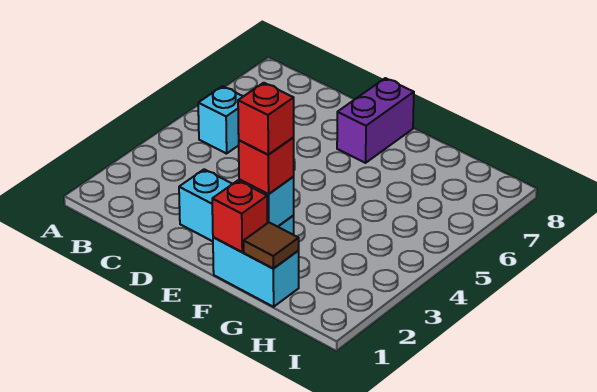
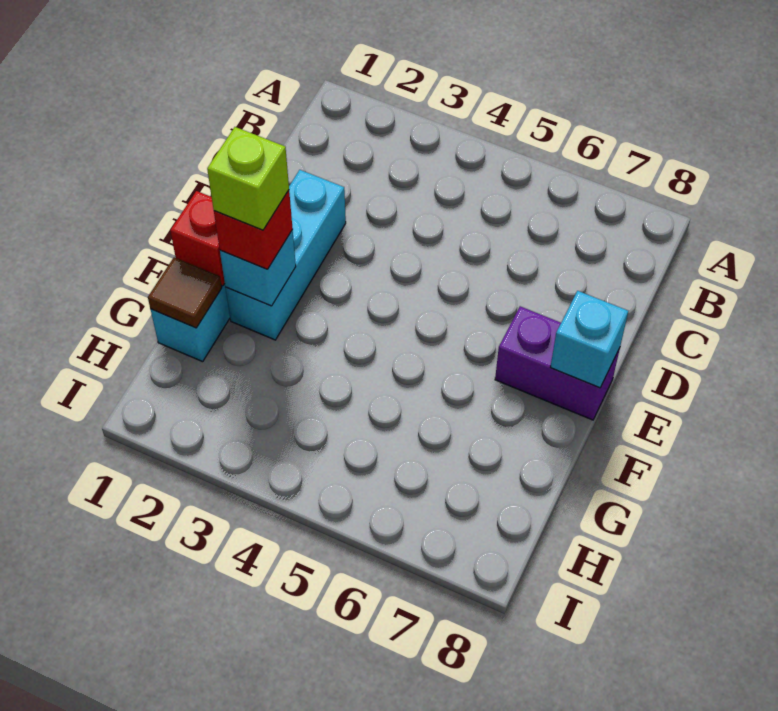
cyan 1x1 brick [198,86,243,154] -> cyan 1x1 brick moved to [551,291,628,388]
red 1x1 brick [238,83,294,155] -> lime 1x1 brick [207,127,289,230]

